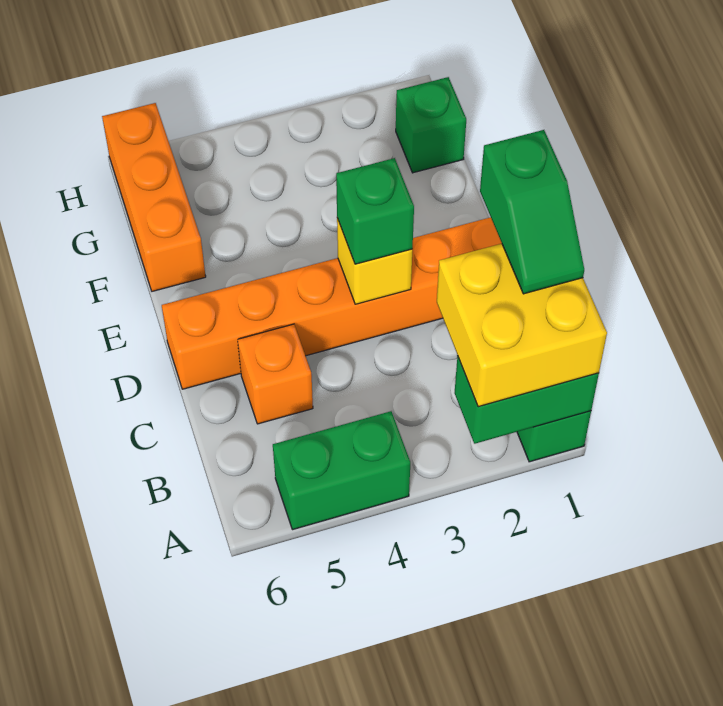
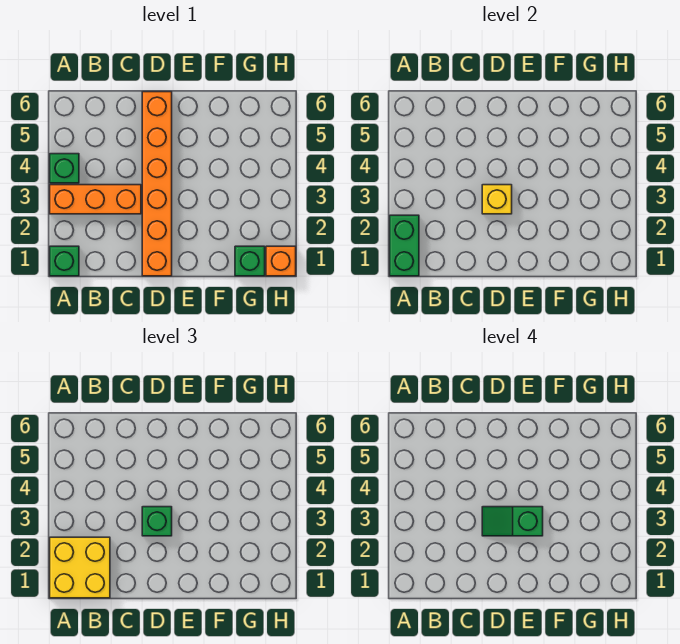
green 1x2 brick [273,411,410,530] -> green 1x1 brick [50,154,79,183]
green 1x2 slope [480,130,584,294] -> green 1x2 slope moved to [482,507,543,536]
orange 1x1 brick [238,324,313,424] -> orange 1x1 brick moved to [266,246,296,276]
orange 1x3 brick [102,103,206,291] -> orange 1x3 brick moved to [50,185,141,214]

